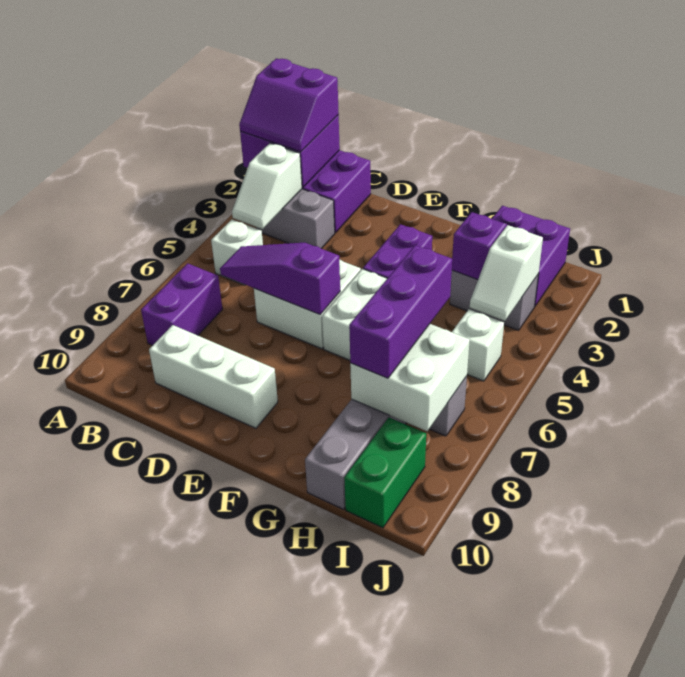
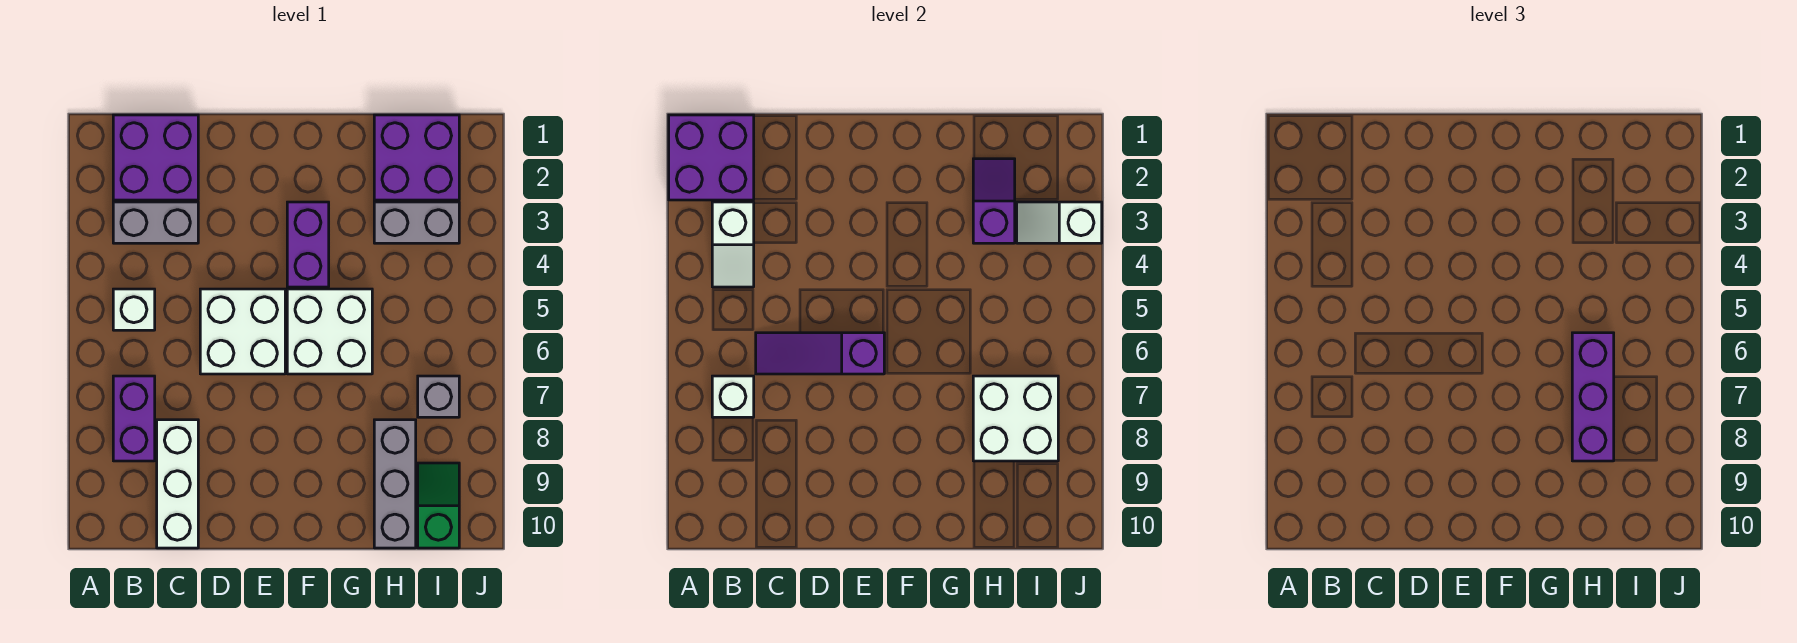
purple 2x2 slope [239,58,339,152] -> none
white 1x3 brick [149,325,278,428] -> white 1x3 brick turned to [157,420,198,548]
white 1x2 slope [470,225,543,321] -> white 1x2 slope turned to [1017,202,1102,243]
white 1x1 brick [452,309,504,381] -> white 1x1 brick moved to [712,376,754,417]
green 1x2 brick [344,418,426,528] -> green 1x2 slope [418,463,459,548]

